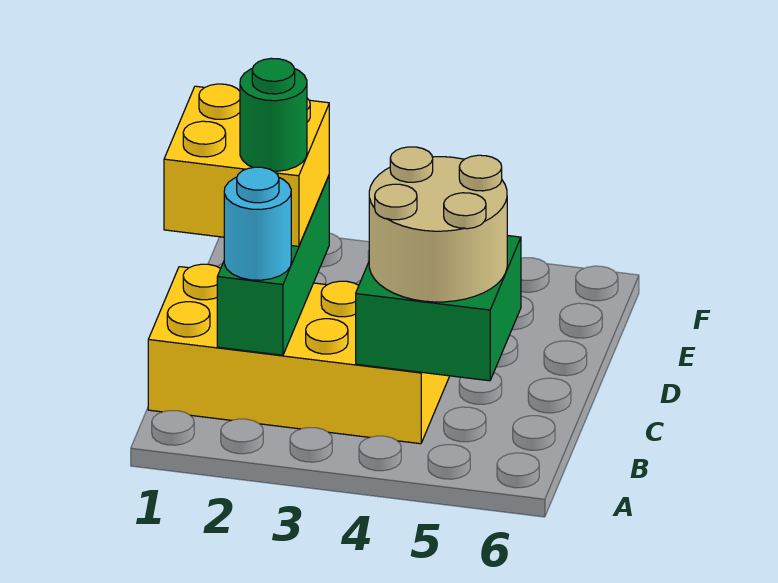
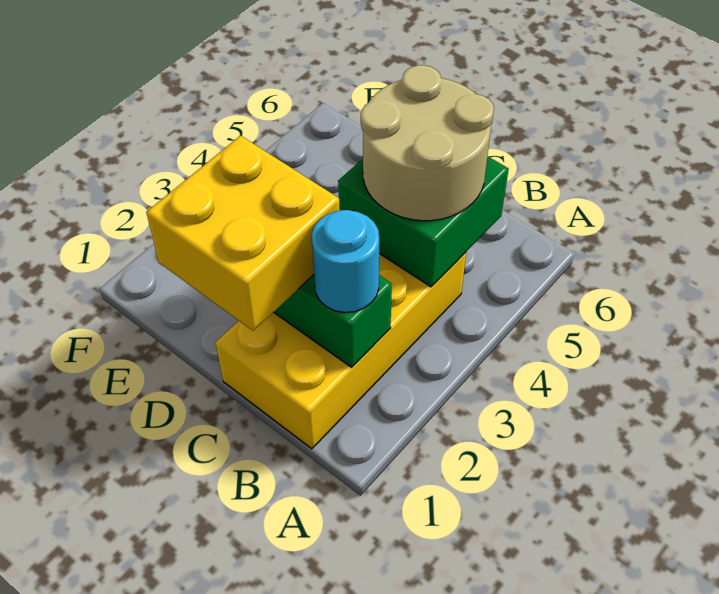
green 1x1 round brick [240,58,307,171] -> none

